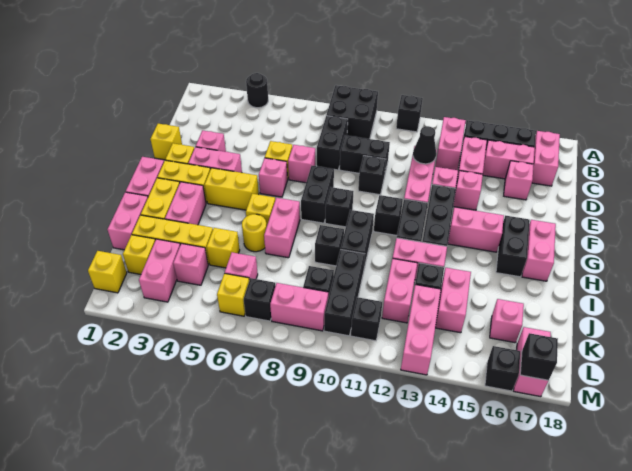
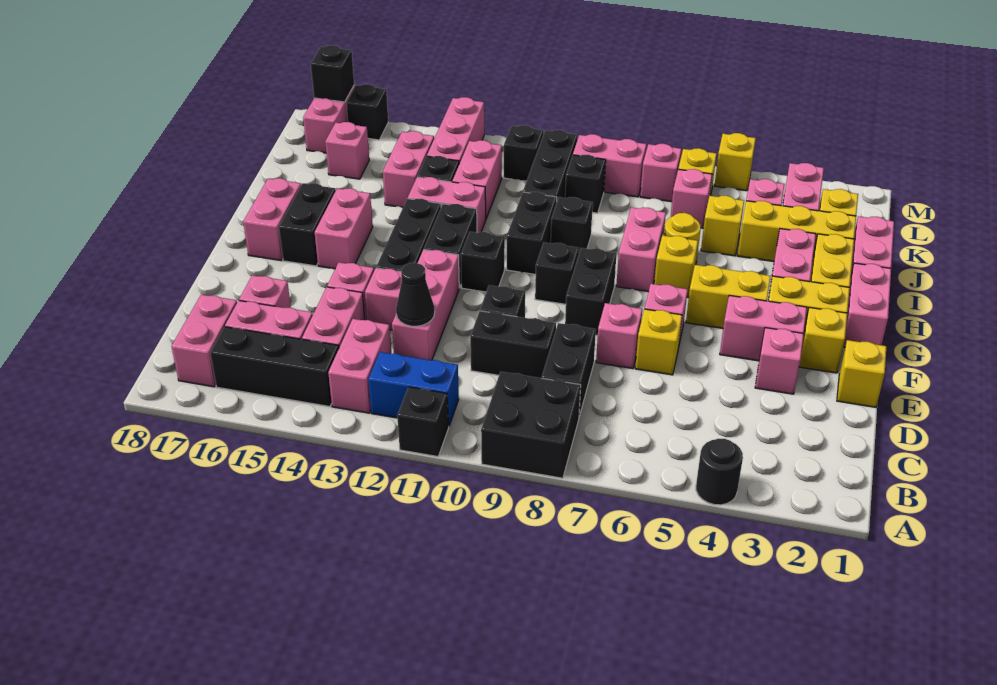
none -> blue 1x2 brick [368,352,459,427]
pink 1x2 brick [448,207,504,252] -> pink 1x2 brick turned to [315,188,373,269]
yellow 1x1 brick [88,251,127,293] -> yellow 1x1 brick moved to [714,133,756,191]
black 1x1 brick [244,278,275,321] -> pink 1x1 brick [640,144,681,202]

